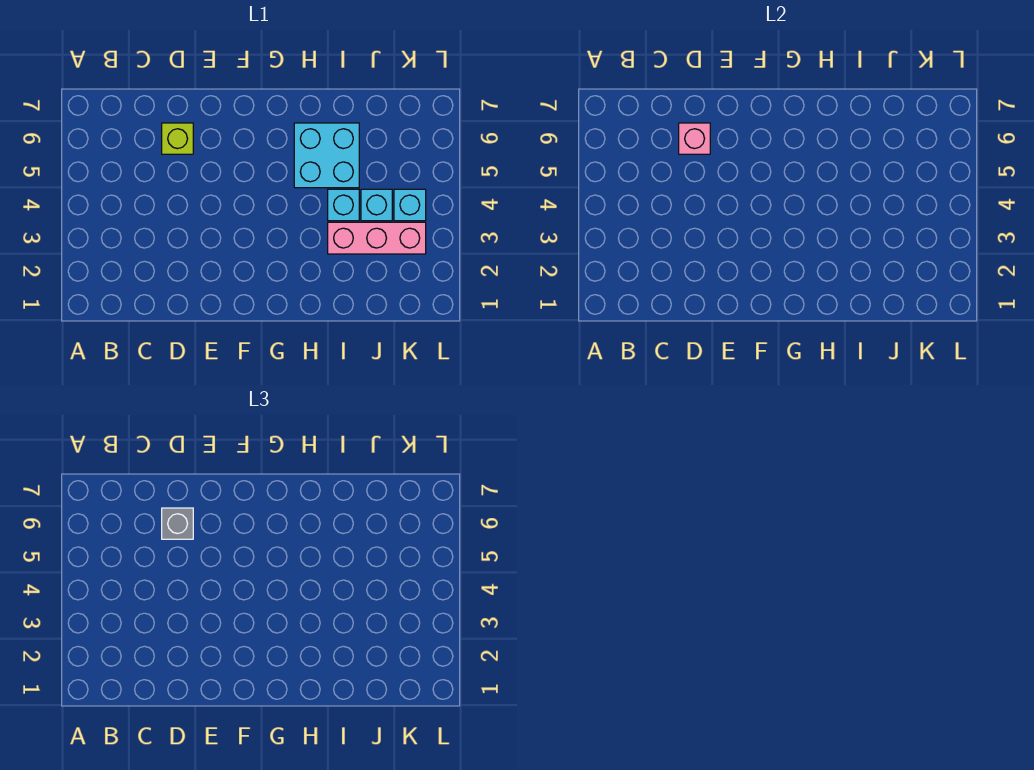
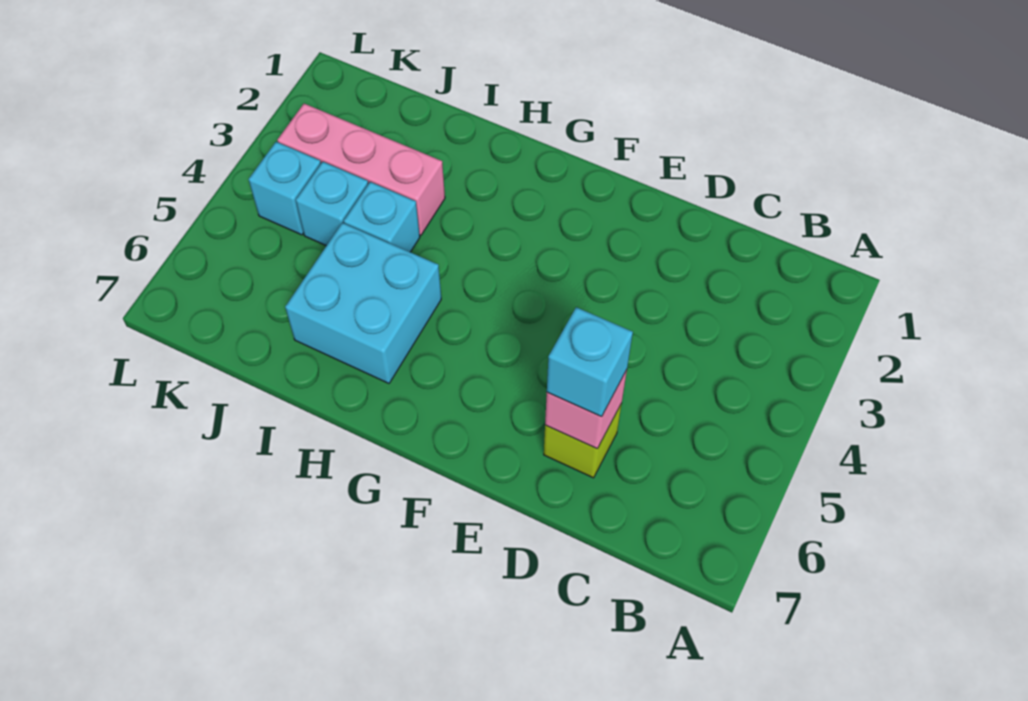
grey 1x1 brick [162,508,193,539] -> cyan 1x1 brick [547,307,633,417]

